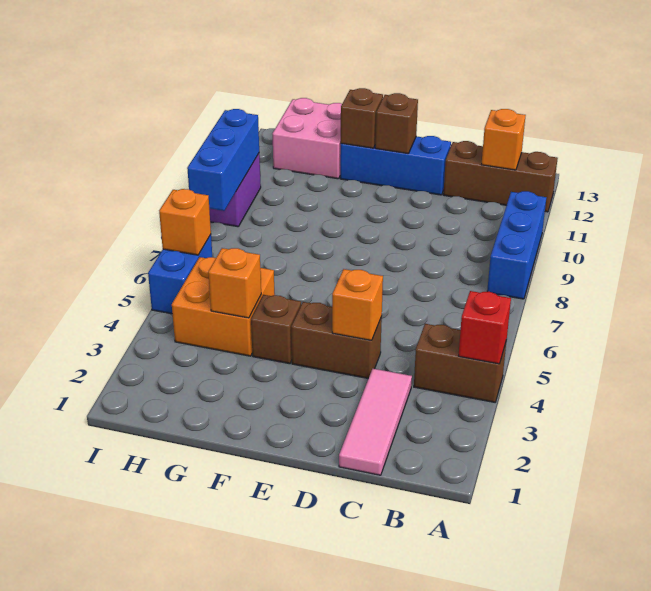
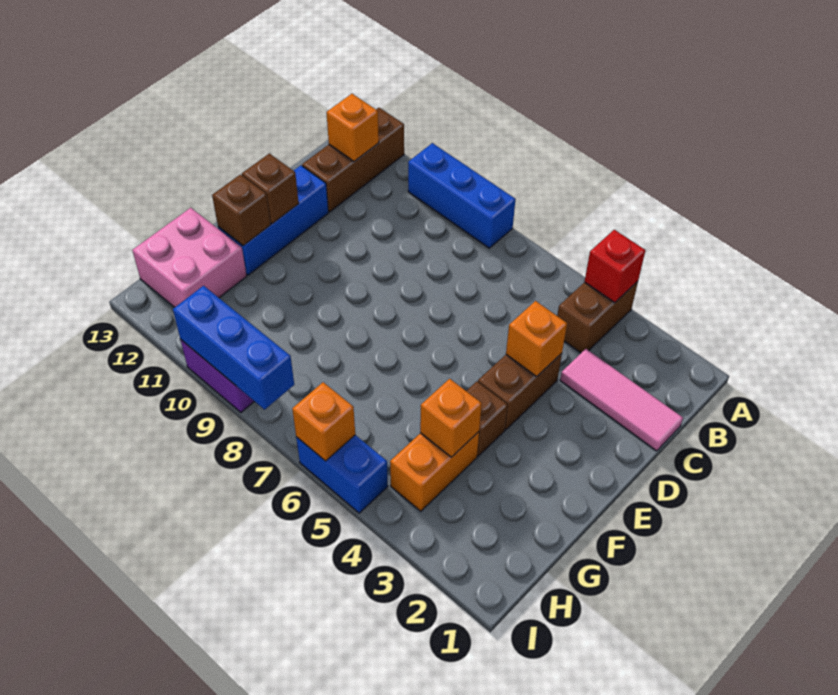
orange 2x2 brick [172,257,275,356] -> orange 1x2 brick [390,432,479,511]

